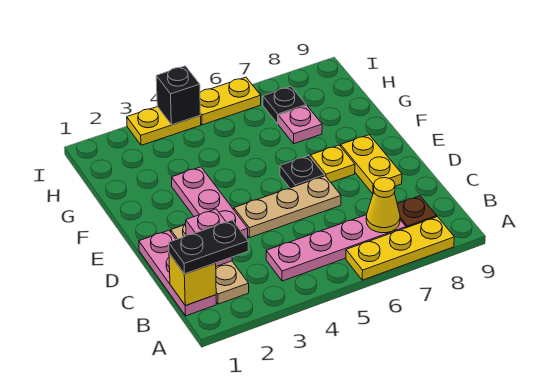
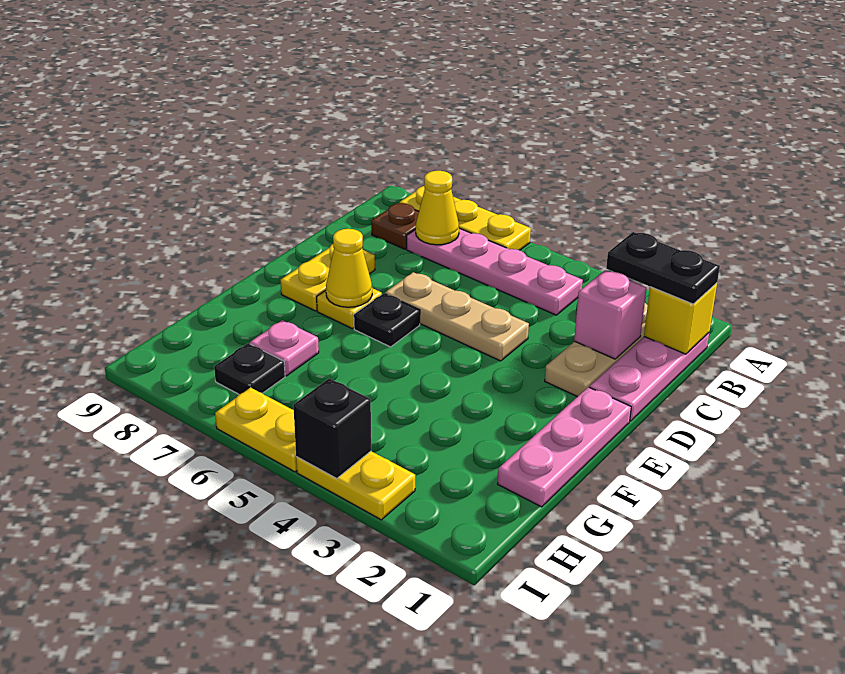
pink 1x3 plate [172,167,248,239] -> pink 1x3 plate moved to [498,387,631,507]
none -> yellow 1x1 cone [326,229,372,307]

